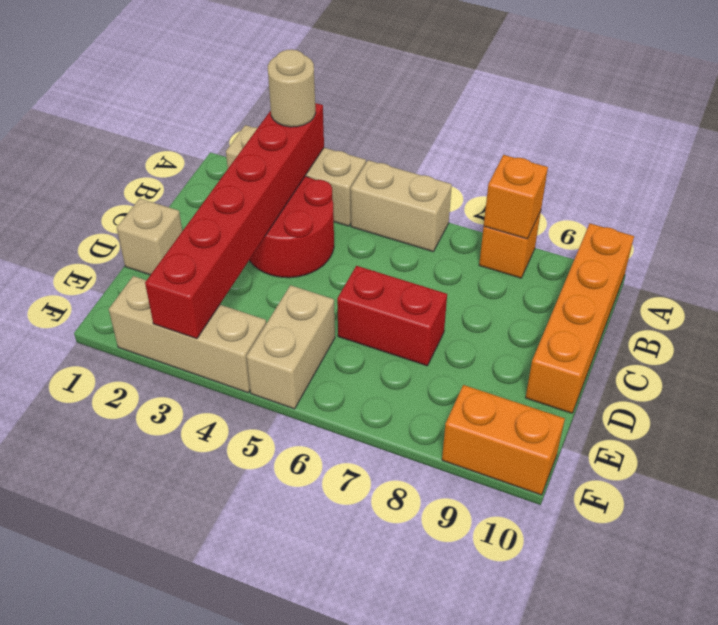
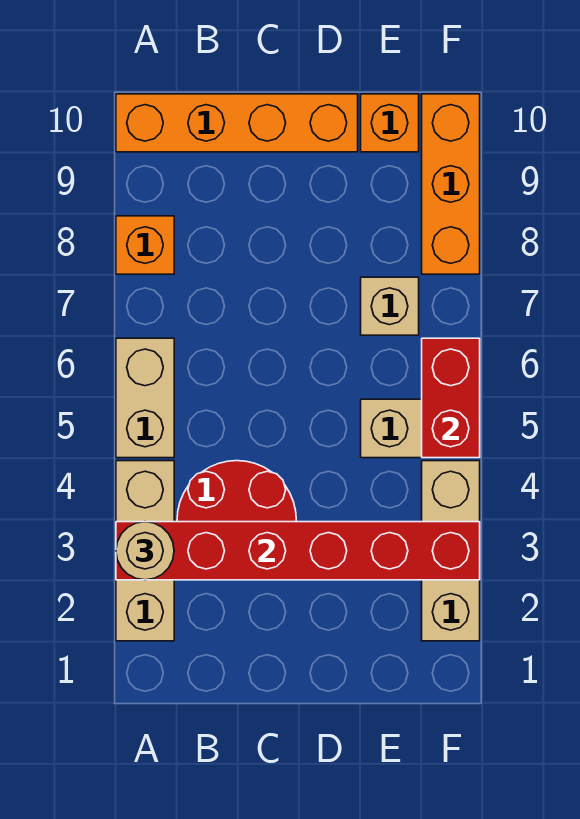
orange 1x1 brick [484,155,548,239] -> orange 1x1 brick moved to [361,94,419,152]
tan 1x1 brick [117,198,182,275] -> tan 1x1 brick moved to [361,277,419,335]
red 1x2 brick [337,266,447,366] -> red 1x2 brick moved to [422,338,480,458]
orange 1x2 brick [442,385,565,495] -> orange 1x3 brick [422,94,480,274]

